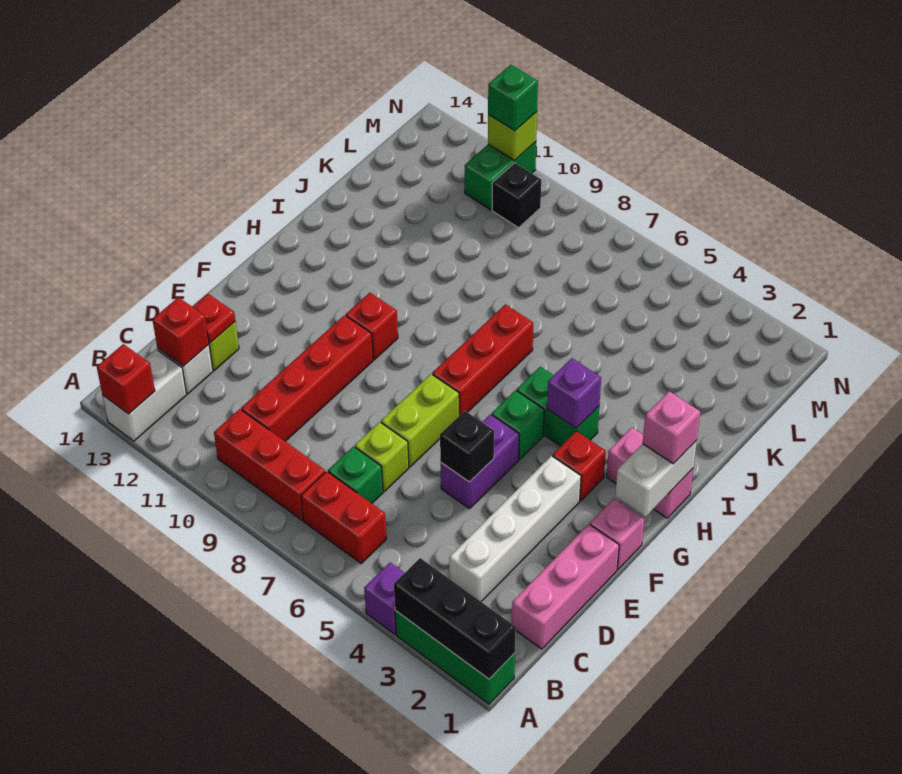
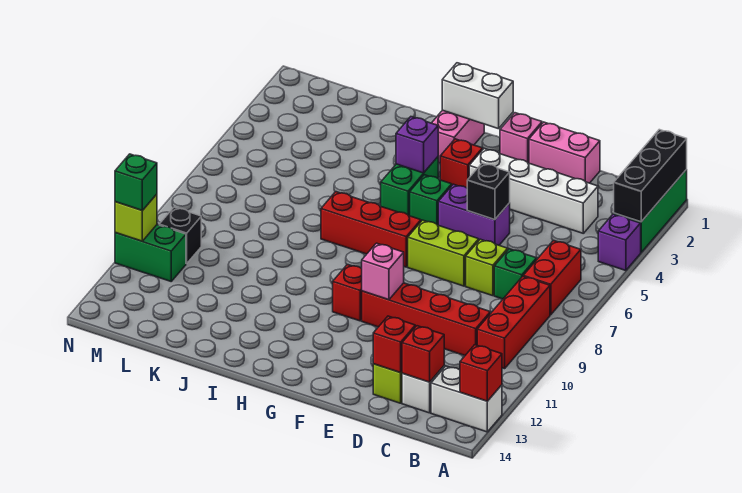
pink 1x3 brick [512,524,619,649] -> pink 1x2 brick [529,122,600,183]
red 1x1 plate [193,294,235,343] -> red 1x1 brick [373,316,415,373]
pink 1x1 brick [643,391,700,464] -> pink 1x1 brick moved to [362,243,404,300]

